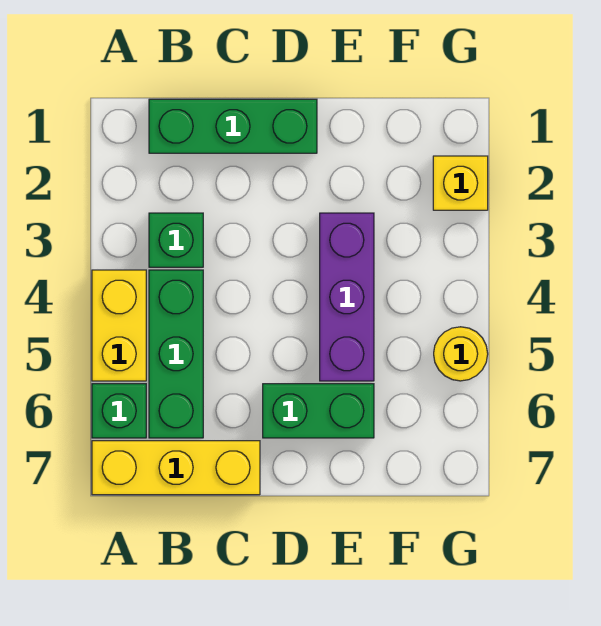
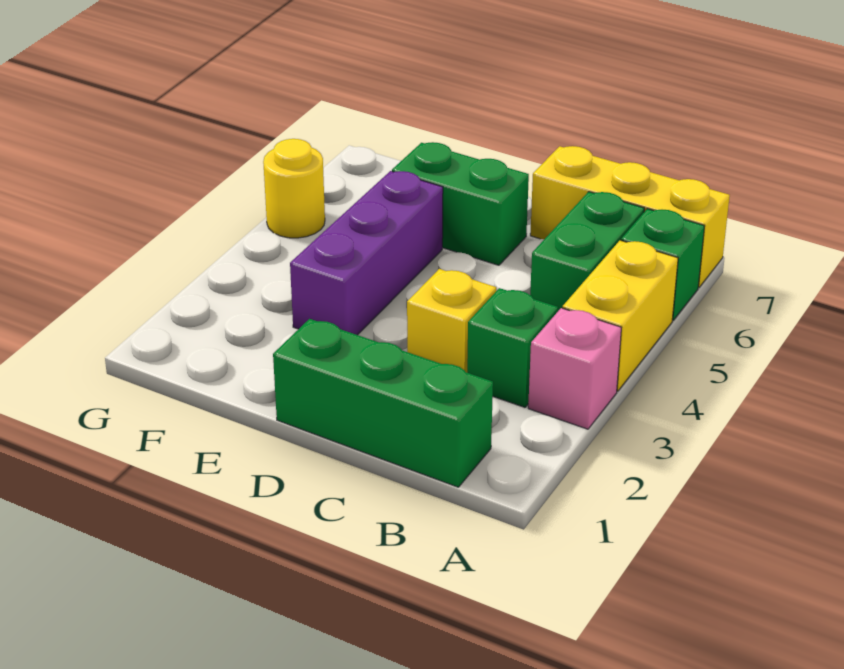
none -> pink 1x1 brick [528,308,621,429]
green 1x3 brick [149,270,203,438] -> green 1x2 brick [530,192,644,311]
yellow 1x1 brick [433,156,488,210] -> yellow 1x1 brick moved to [407,269,496,372]

